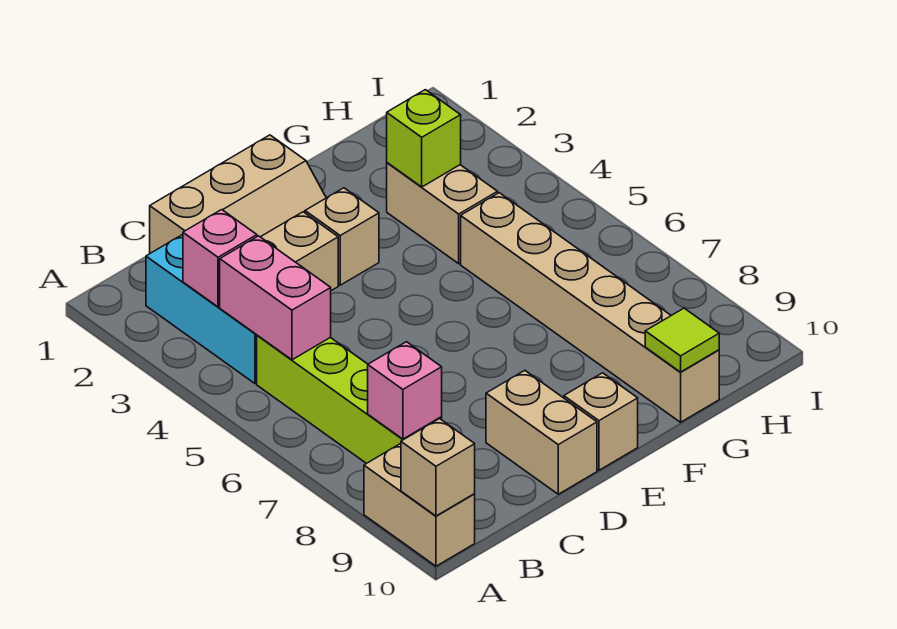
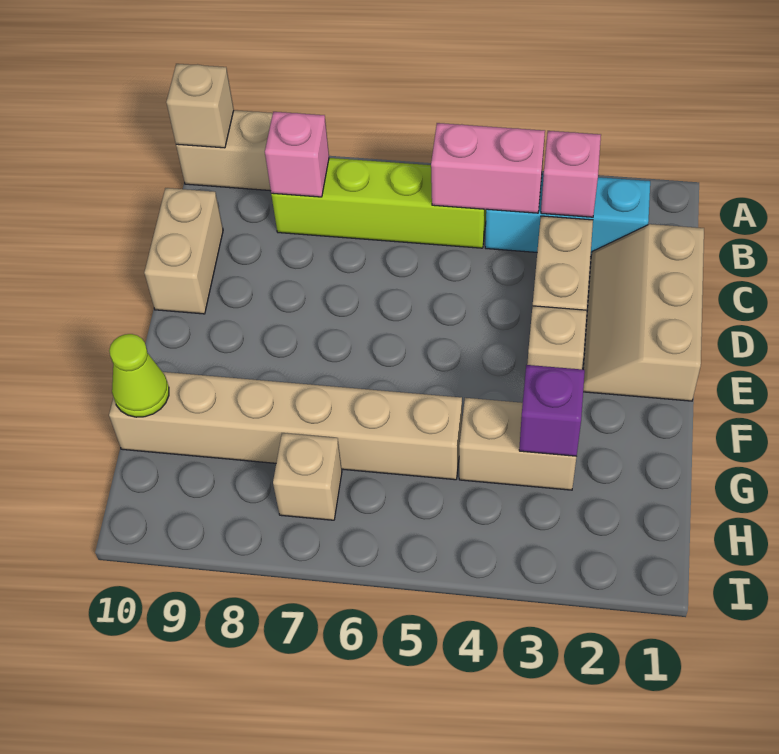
tan 1x2 brick [486,371,597,494] -> tan 1x2 brick turned to [144,188,223,314]
tan 1x1 brick [564,373,638,470] -> tan 1x1 brick moved to [273,433,342,520]
lime 1x1 brick [387,90,461,187] -> purple 1x1 brick [519,365,585,456]
lime 1x1 tile [645,308,719,372] -> lime 1x1 cone [109,334,169,417]

